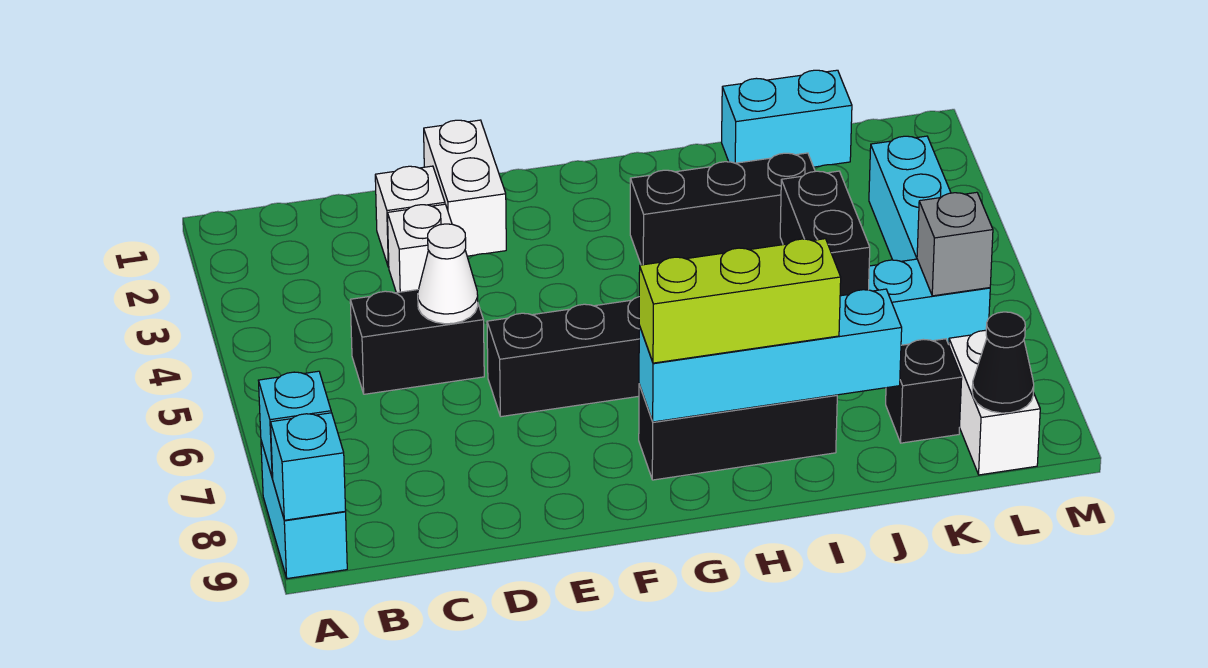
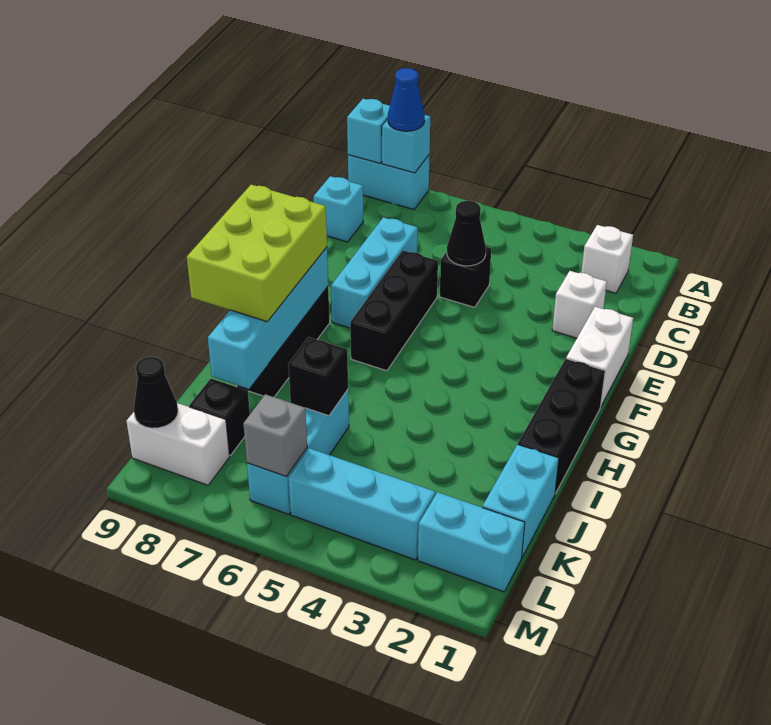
none -> blue 1x1 cone [388,68,425,131]
black 1x2 brick [350,290,484,394] -> black 1x1 brick [440,247,491,307]
none -> cyan 1x1 brick [314,176,363,242]
white 1x1 brick [388,204,452,293] -> white 1x1 brick moved to [581,225,633,293]
white 1x1 cone [418,224,478,324] -> black 1x1 cone [447,201,486,266]
none -> cyan 1x3 brick [331,217,418,328]
white 1x2 brick [424,120,506,256] -> white 1x2 brick turned to [566,307,633,406]
lime 1x3 brick [639,239,841,363] -> lime 2x3 brick [187,185,327,322]
black 1x3 brick [630,153,815,265] -> black 1x3 brick moved to [518,359,605,494]
black 1x2 brick [780,171,870,296] -> black 1x1 brick [288,337,348,416]
none -> cyan 1x2 brick [418,492,525,592]

